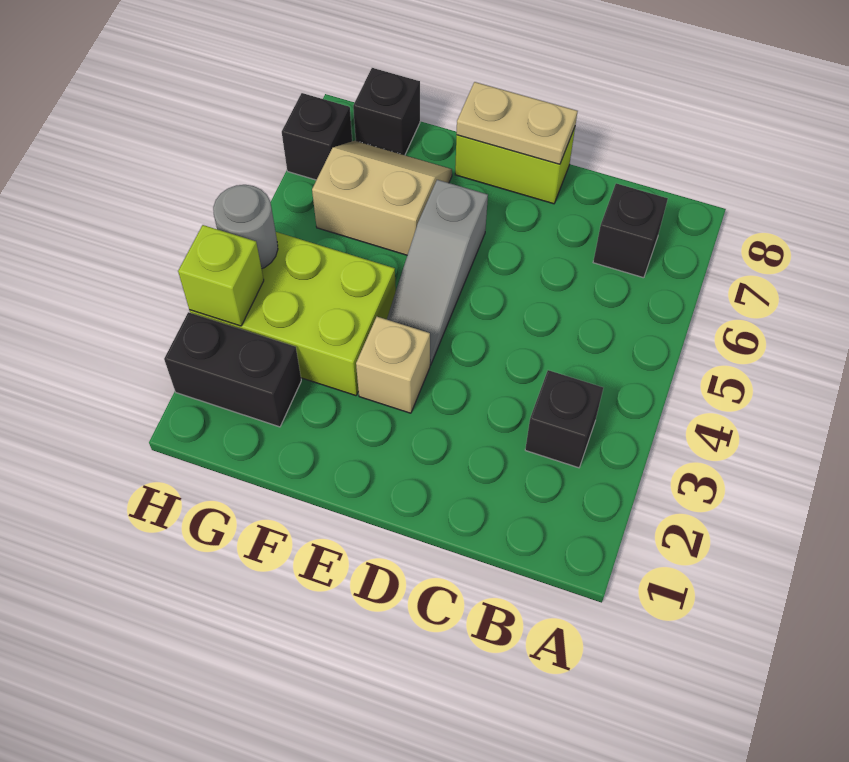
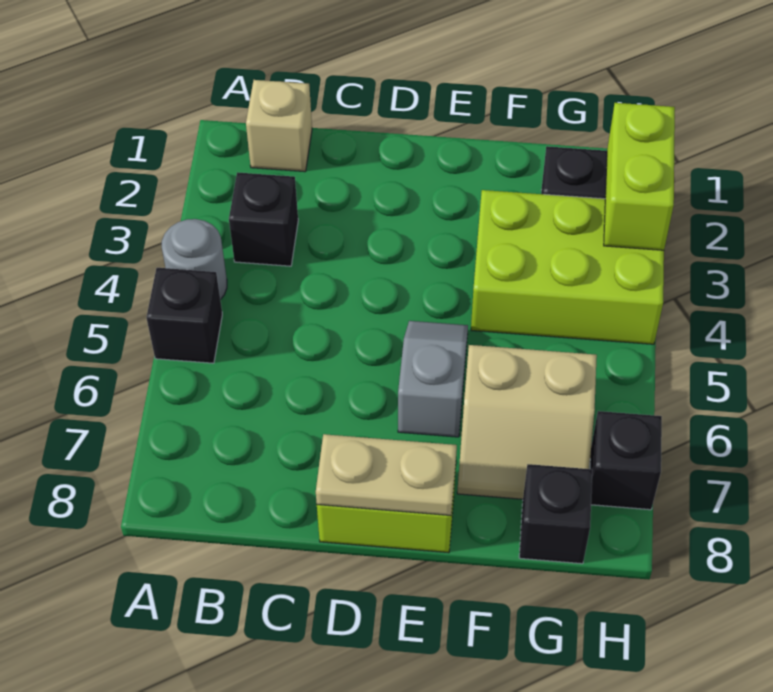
black 1x1 brick [593,183,668,278] -> black 1x1 brick moved to [146,268,222,363]
tan 1x1 brick [356,317,430,413] -> tan 1x1 brick moved to [246,80,312,172]
grey 1x3 slope [387,180,488,365] -> grey 1x2 slope [398,321,468,437]
lime 1x1 brick [178,225,264,326] -> lime 1x2 brick [604,103,675,250]
grey 1x1 round brick [213,185,278,269] -> grey 1x1 round brick moved to [162,219,227,300]

